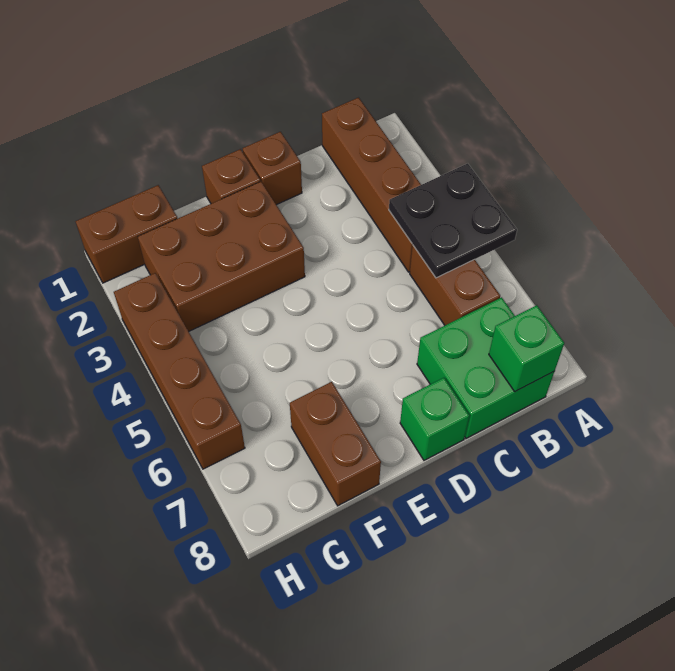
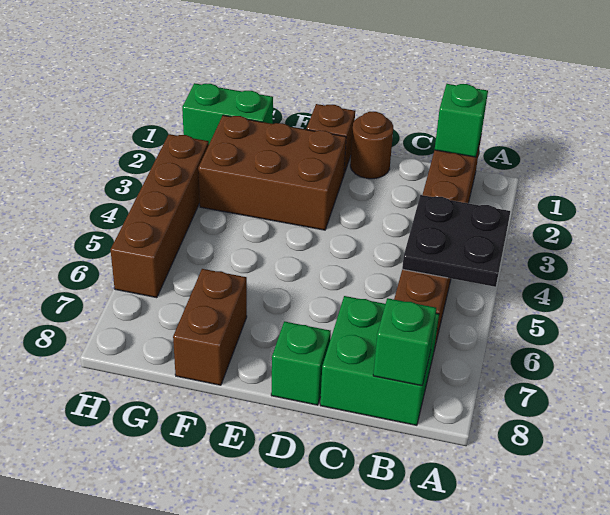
none -> green 1x1 brick [435,84,488,157]
brown 1x1 brick [243,132,302,205] -> brown 1x1 round brick [350,112,393,179]
brown 1x2 brick [76,185,178,283] -> green 1x2 brick [182,83,273,144]

